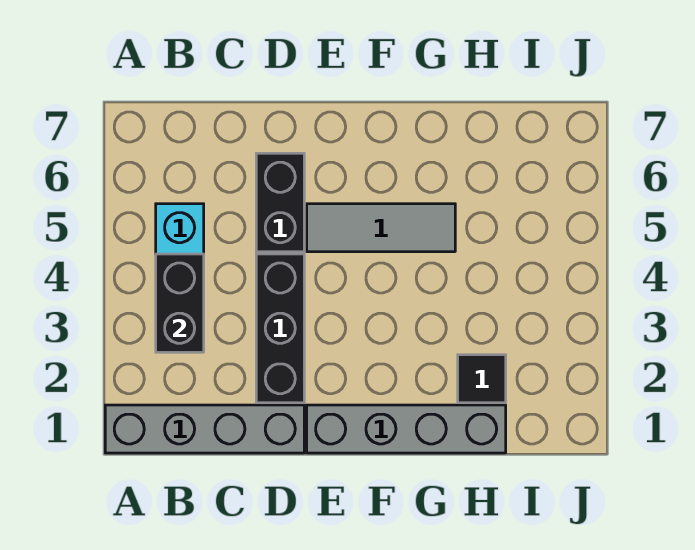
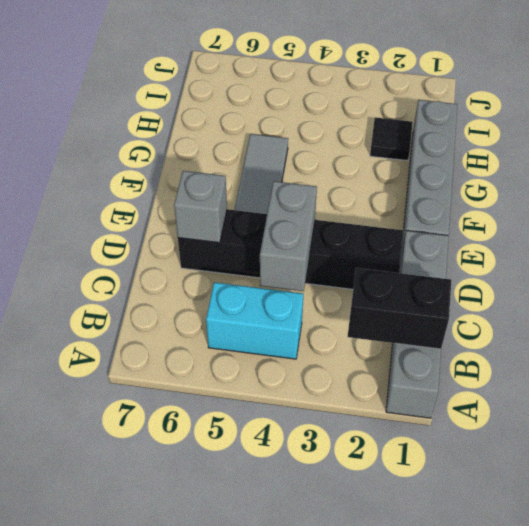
black 1x2 brick [156,254,204,352] -> black 1x2 brick moved to [348,268,451,349]
none -> grey 1x2 brick [260,181,317,291]
none -> grey 1x1 brick [174,171,227,243]

